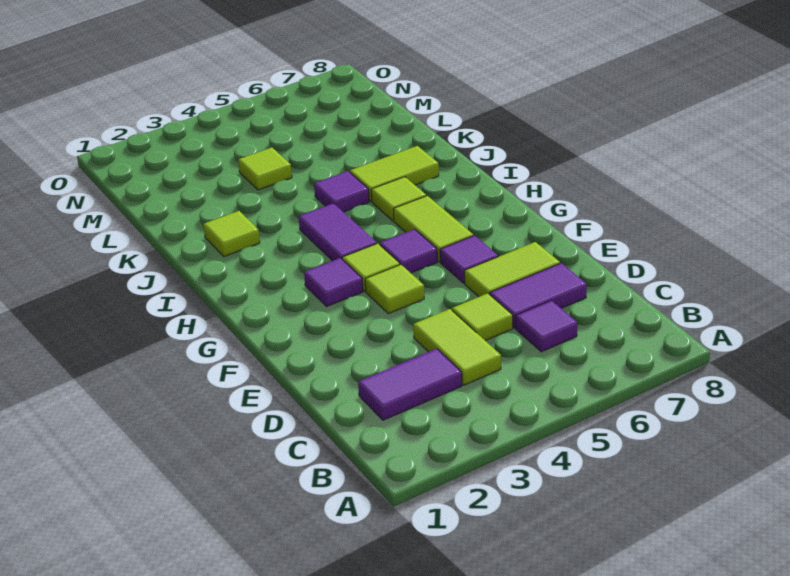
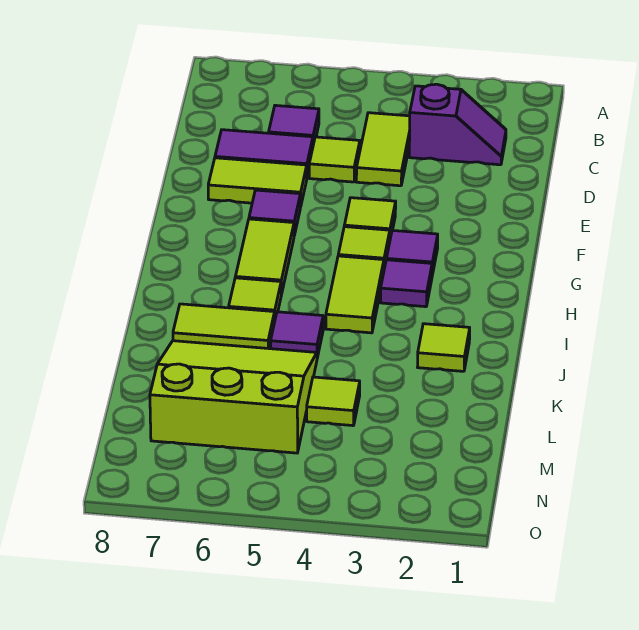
purple 1x2 tile [358,349,462,420] -> purple 1x2 slope [409,84,506,165]
purple 1x1 tile [380,229,437,273] -> purple 1x1 tile moved to [380,260,432,307]
purple 1x2 tile [299,203,377,261] -> lime 1x2 tile [326,256,384,333]
none -> lime 3x3 slope [150,341,317,453]

